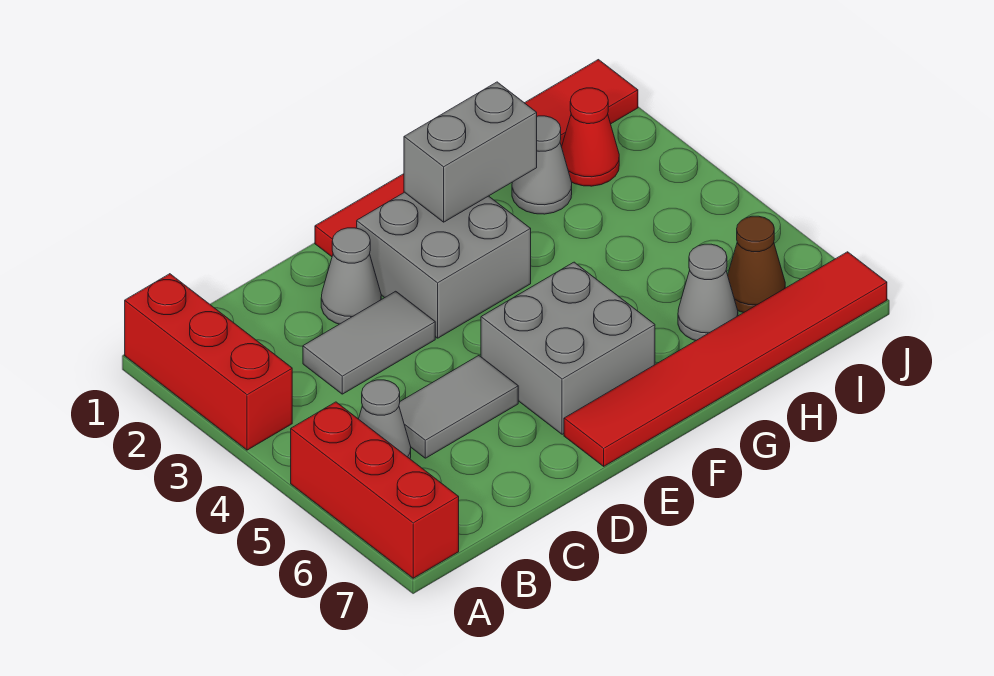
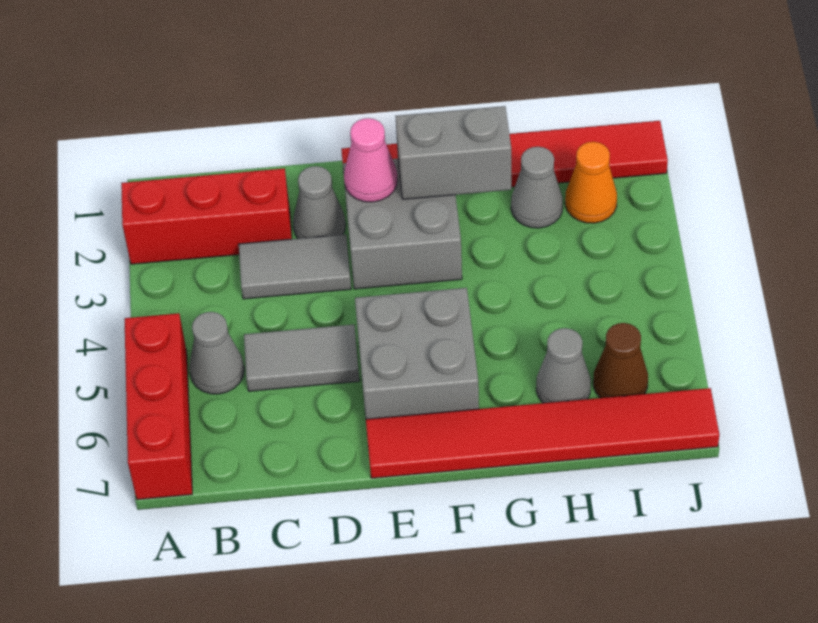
red 1x3 brick [125,274,292,450] -> red 1x3 brick turned to [121,168,292,264]
none -> pink 1x1 cone [344,118,397,202]
red 1x1 cone [562,88,619,186] -> orange 1x1 cone [565,142,617,223]

